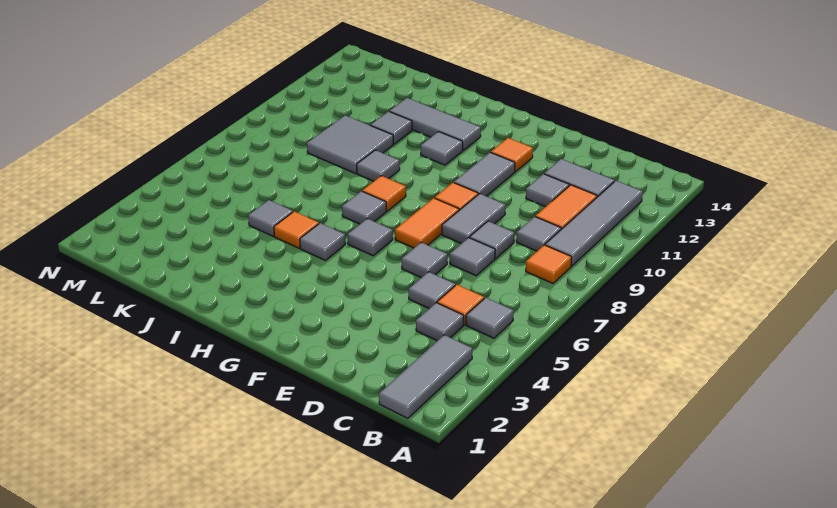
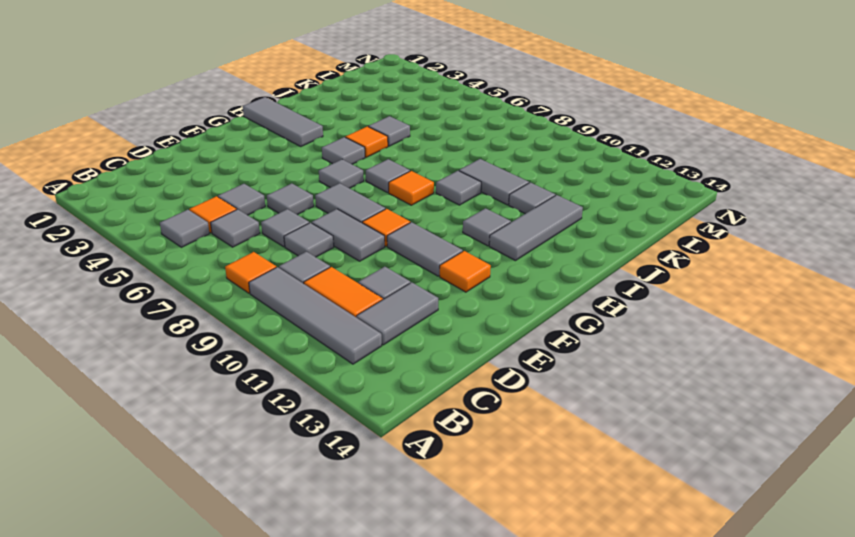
grey 1x3 tile [379,335,472,418] -> grey 1x3 tile moved to [243,97,323,146]
grey 1x1 tile [416,303,464,341] -> grey 1x1 tile moved to [211,209,260,247]
orange 1x2 tile [395,198,459,248] -> grey 1x2 tile [315,183,385,223]
grey 2x2 tile [307,115,393,173] -> grey 1x2 tile [459,159,529,205]

